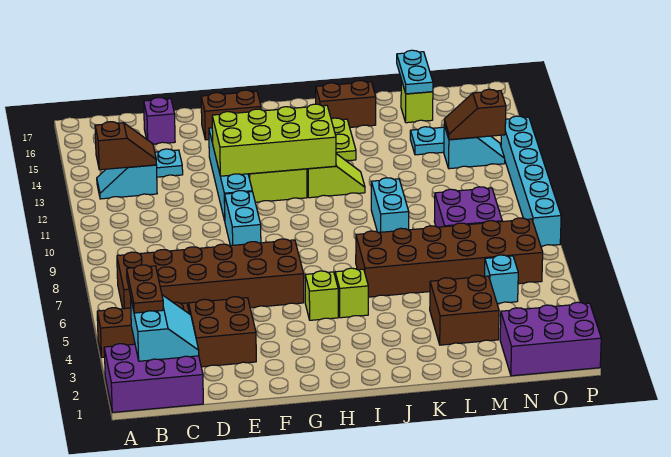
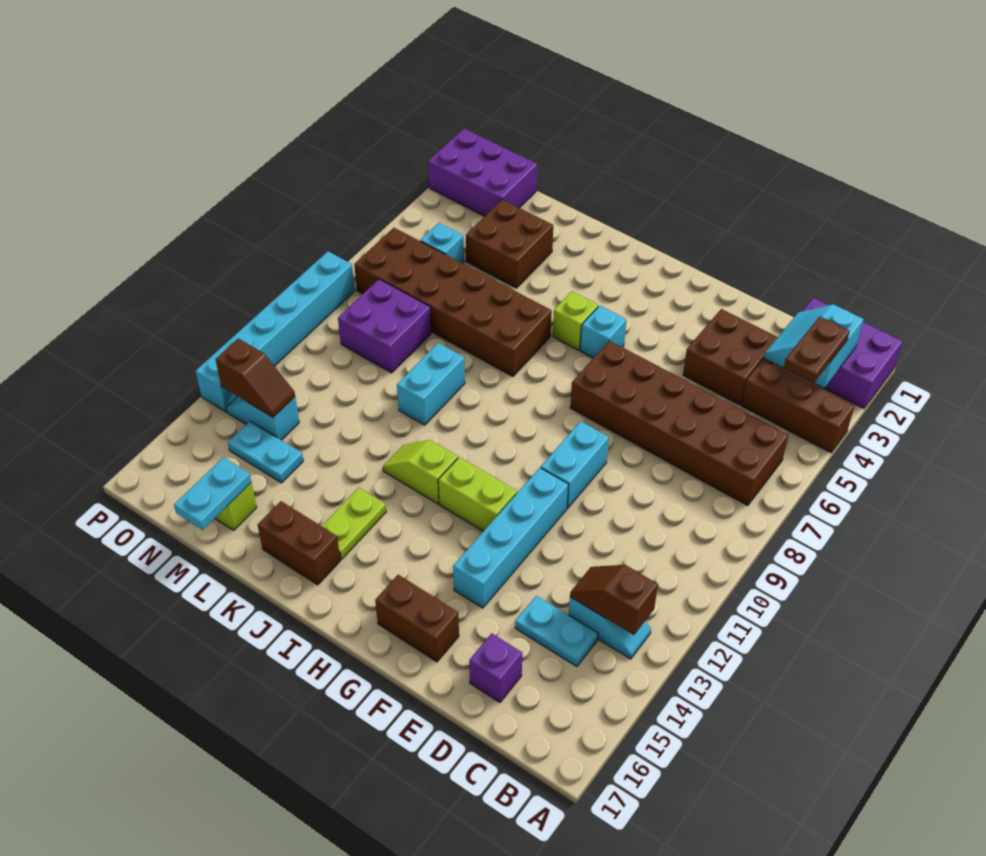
lime 2x4 brick [212,104,336,176] -> none
lime 1x1 brick [305,271,338,320] -> cyan 1x1 brick [580,306,626,358]

